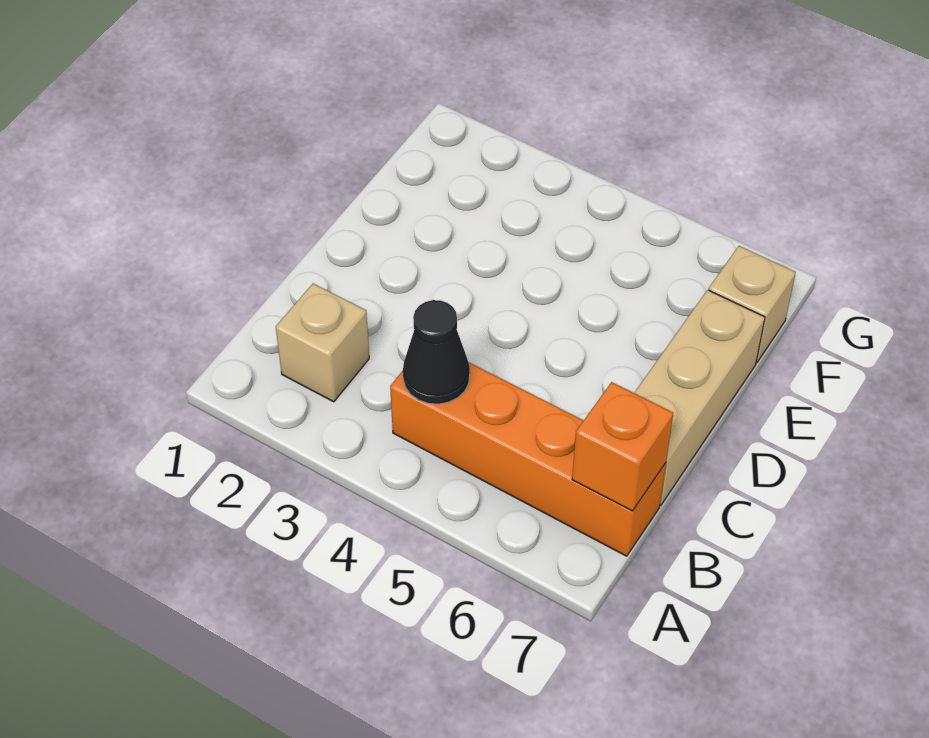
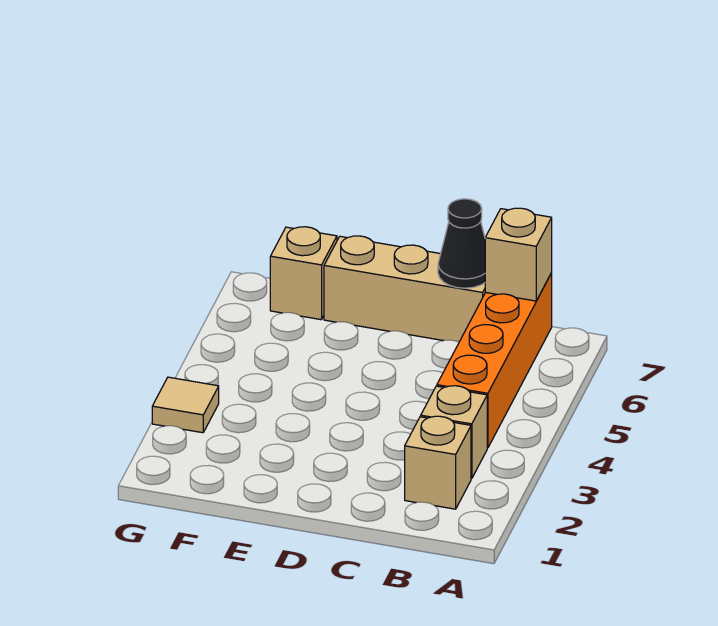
none -> tan 1x1 brick [421,386,487,479]
black 1x1 cone [403,300,470,404] -> black 1x1 cone moved to [438,199,485,288]
orange 1x1 brick [572,382,673,511] -> tan 1x1 brick [485,208,552,301]
none -> tan 1x1 tile [152,377,219,433]

